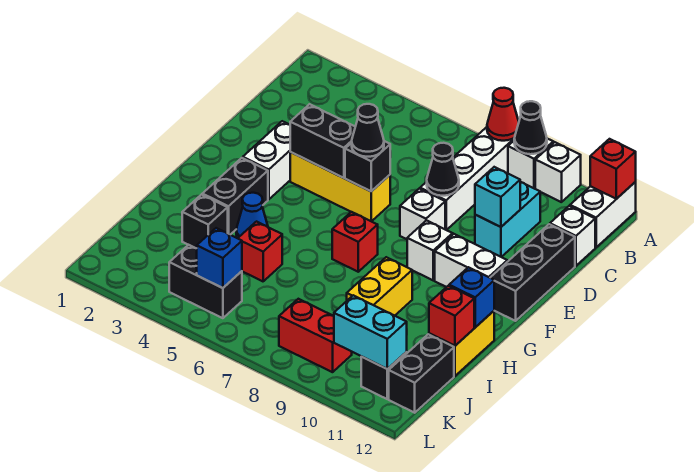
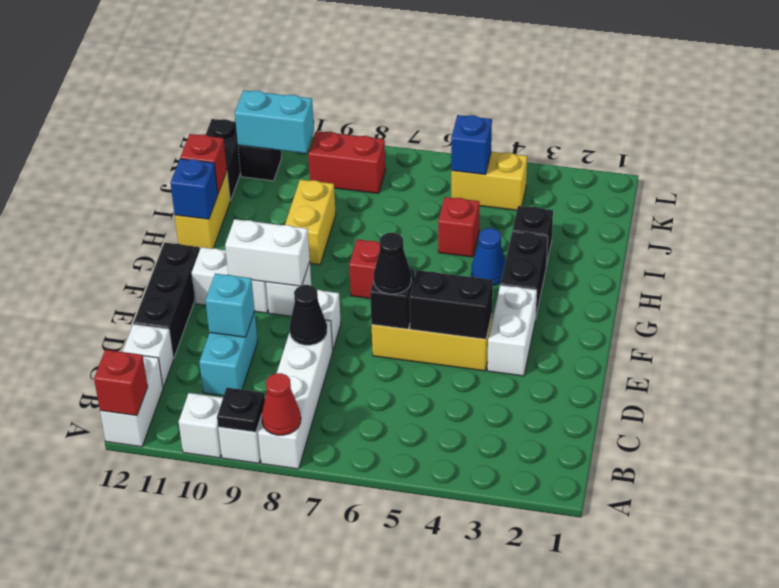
black 1x1 cone [514,101,547,154] -> black 1x1 plate [217,388,265,432]
none -> white 1x2 brick [225,219,310,286]
black 1x2 brick [169,245,242,318] -> yellow 1x2 brick [451,152,527,210]

